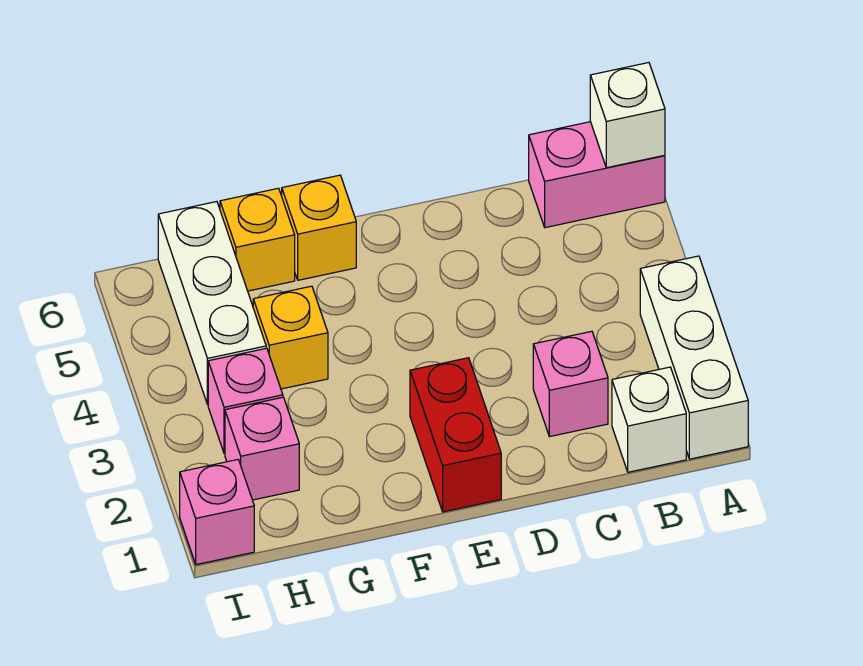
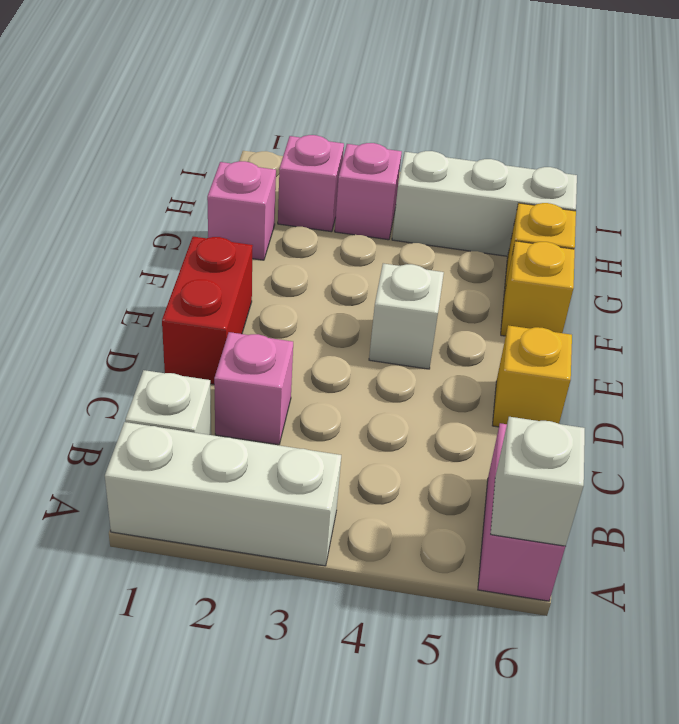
red 1x2 brick [410,358,501,512] -> red 1x2 brick turned to [162,237,253,384]
none -> white 1x1 brick [369,263,444,369]
yellow 1x1 brick [253,286,328,389] -> yellow 1x1 brick moved to [492,325,572,427]
pink 1x1 brick [180,460,254,565] -> pink 1x1 brick moved to [207,161,276,260]

